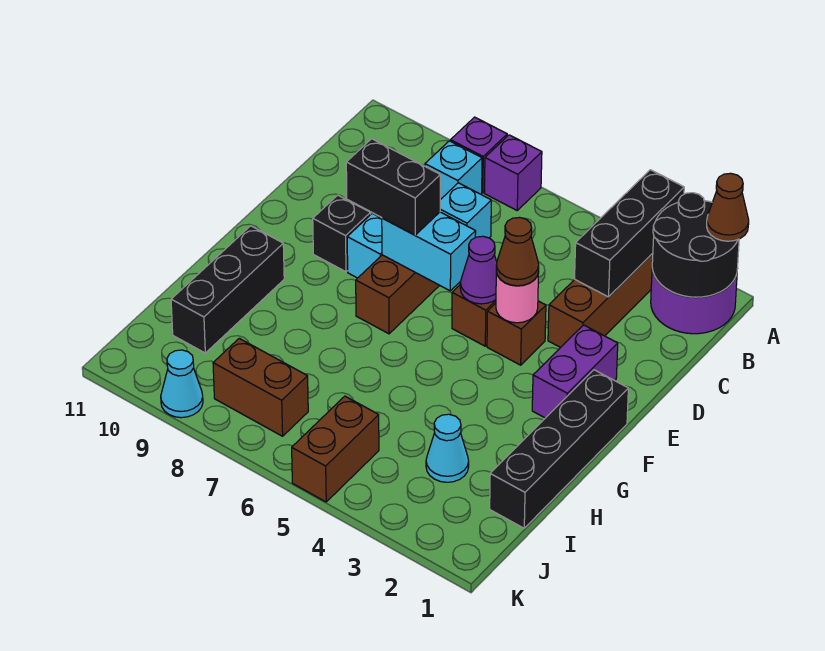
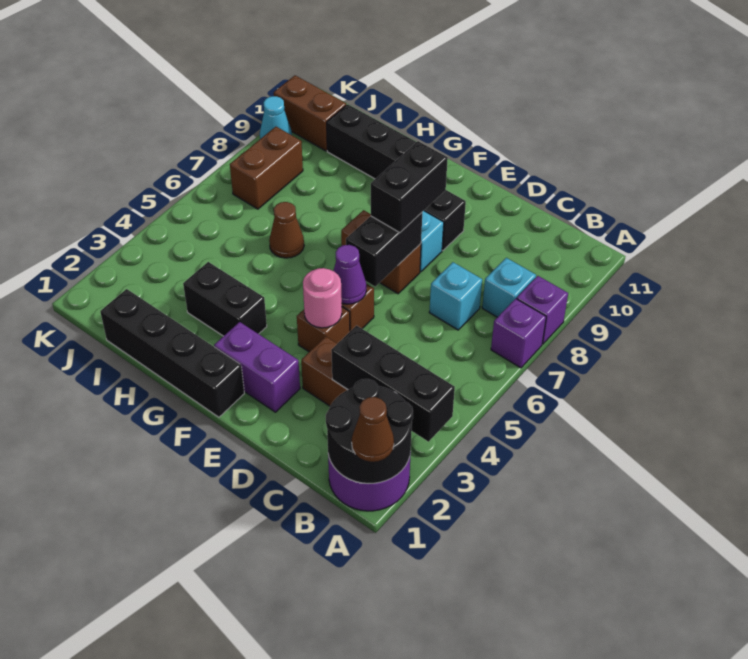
brown 1x1 cone [496,218,539,286] -> brown 1x1 cone moved to [269,202,304,258]
cyan 1x2 brick [382,212,476,291] -> black 1x2 brick [346,213,422,286]
none -> black 1x2 brick [183,262,267,336]
cyan 1x1 cone [426,414,469,482] -> none
brown 1x2 brick [292,396,379,502] -> brown 1x2 brick moved to [274,76,346,151]

